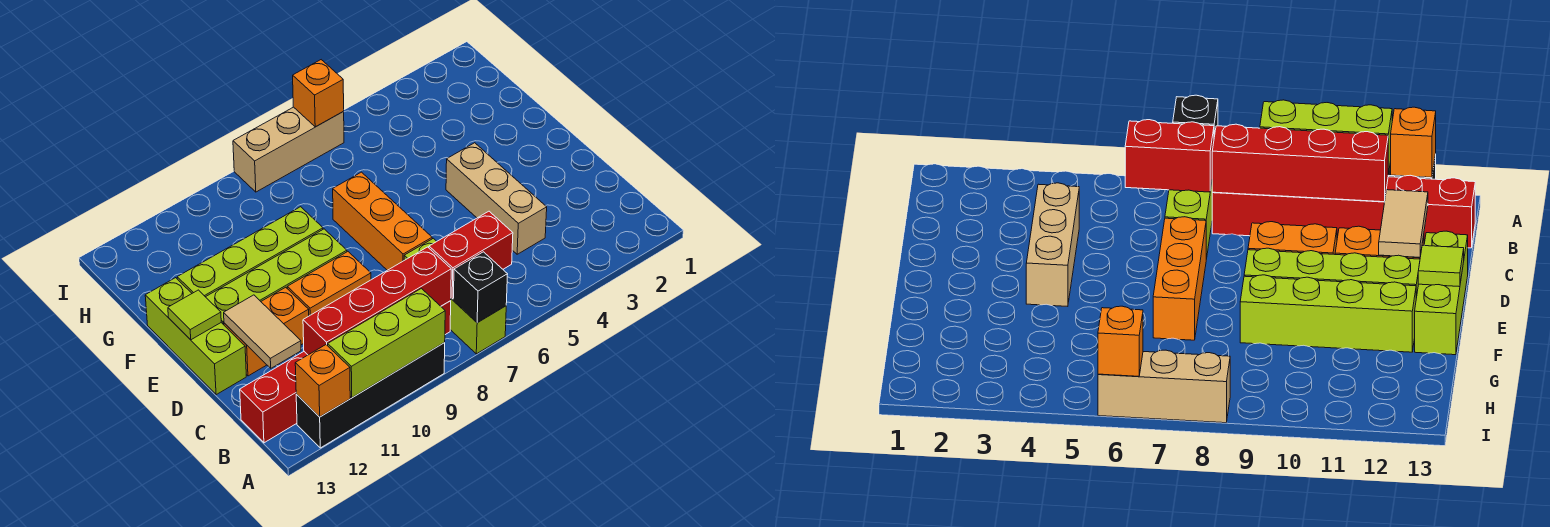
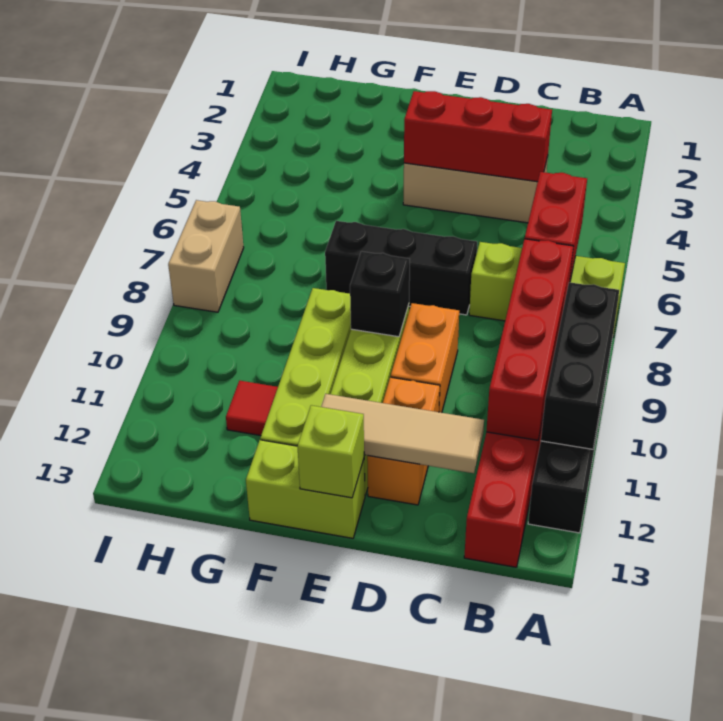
black 1x1 brick [453,252,508,323] -> black 1x1 brick moved to [350,251,410,337]
lime 1x3 brick [328,288,445,398] -> black 1x3 brick [541,282,619,449]
orange 1x1 brick [295,345,350,417] -> none
none -> red 1x3 brick [404,91,552,182]
tan 1x2 tile [224,295,301,368] -> tan 1x3 tile [321,394,484,473]
orange 1x3 brick [333,172,432,270] -> black 1x3 brick [325,221,477,315]
lime 1x3 brick [145,278,246,395] -> lime 1x2 brick [246,440,365,538]
lime 1x1 tile [168,290,221,340] -> lime 1x1 brick [297,405,364,498]
none -> red 1x1 tile [226,381,278,436]
tan 1x3 brick [233,107,344,192] -> tan 1x2 brick [168,200,244,312]
orange 1x1 brick [293,60,344,127] -> none

